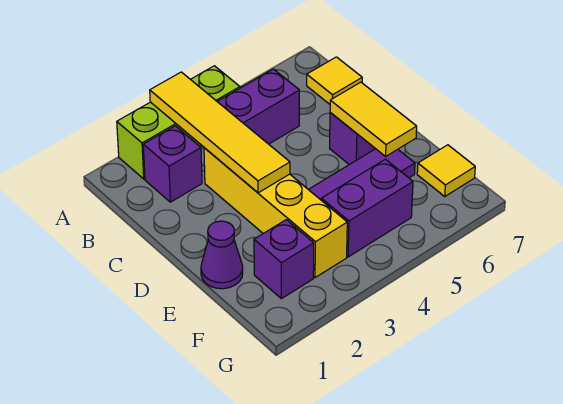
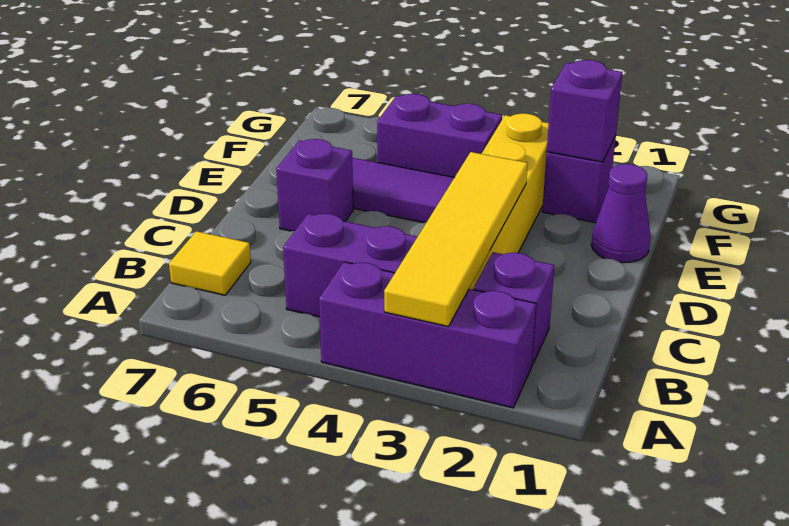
lime 1x3 brick [117,66,240,179] -> purple 1x3 brick [319,262,536,408]
yellow 1x2 tile [330,82,417,156] -> none
none -> purple 1x1 brick [547,60,622,162]
yellow 1x1 tile [417,145,475,196] -> none

